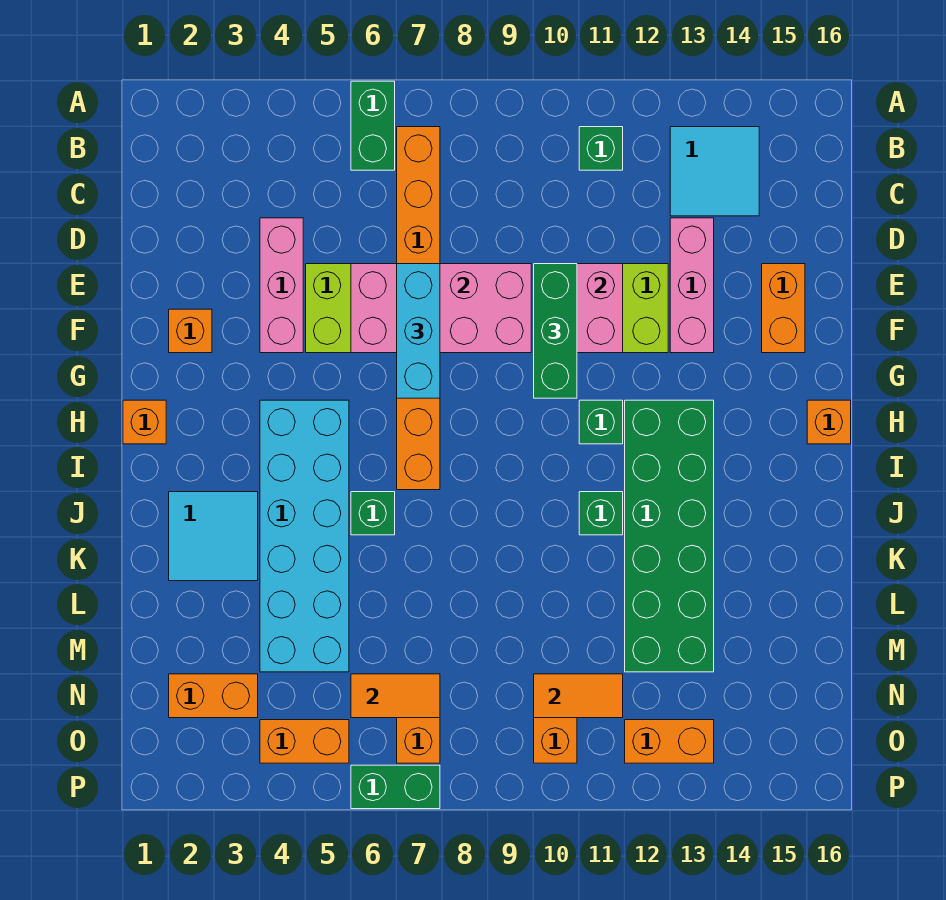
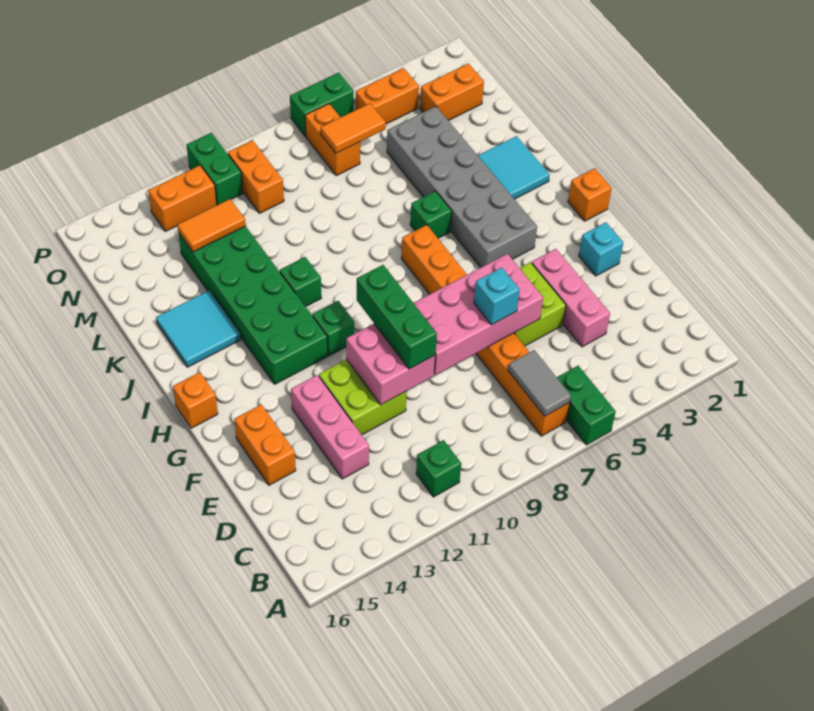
none -> grey 1x2 tile [508,350,571,416]
cyan 2x2 tile [670,127,759,216] -> cyan 2x2 tile moved to [156,290,241,367]
cyan 1x3 brick [397,264,440,398] -> cyan 1x1 brick [474,268,520,325]
orange 1x1 brick [169,309,212,353] -> cyan 1x1 brick [579,222,623,276]
cyan 2x6 brick [260,400,349,672] -> grey 2x6 brick [387,106,537,268]
orange 1x2 tile [534,674,623,718] -> orange 1x2 tile moved to [177,199,246,252]
none -> green 1x2 brick [187,133,243,205]

